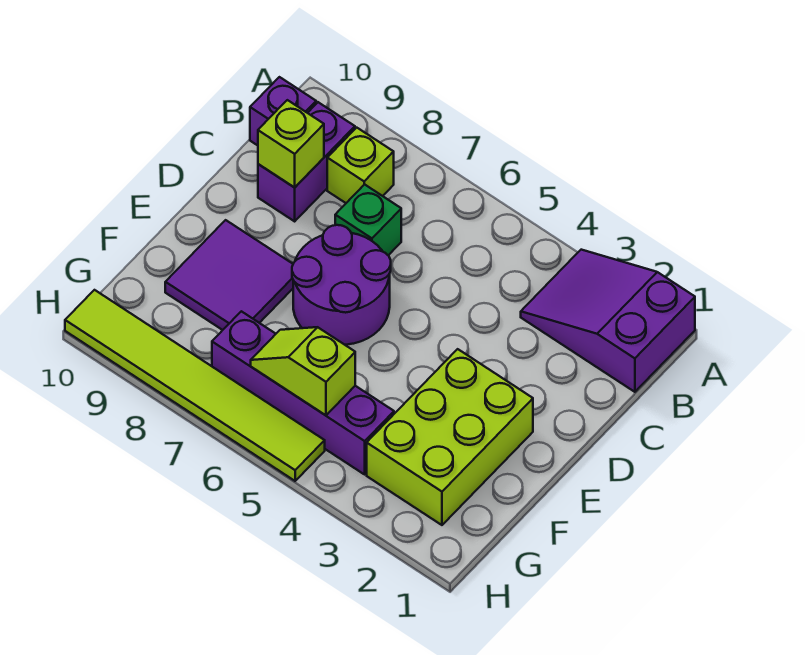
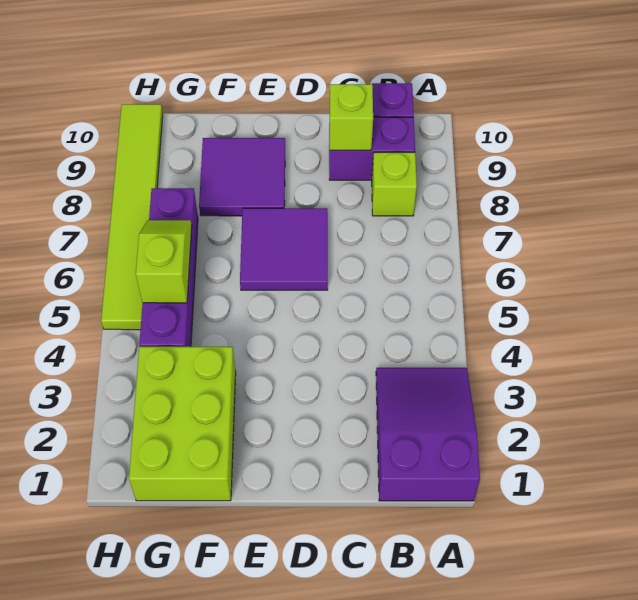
green 1x1 brick [335,184,401,255] -> none
purple 2x2 round brick [292,225,391,345] -> purple 2x2 tile [240,208,328,290]
lime 2x3 brick [367,349,533,525] -> lime 2x3 brick turned to [129,347,236,501]

